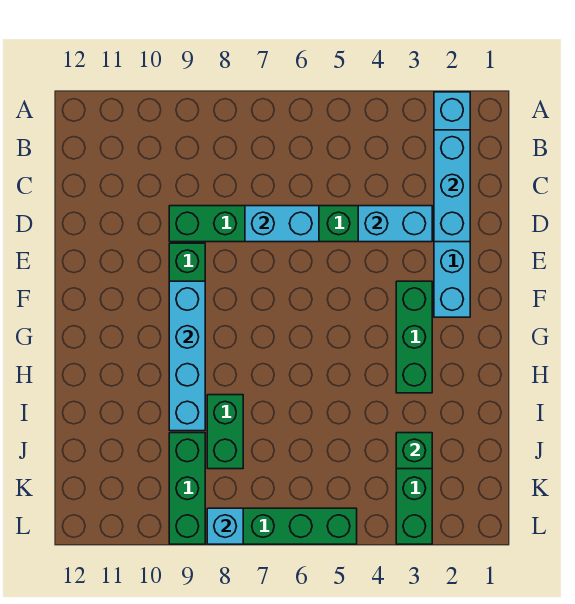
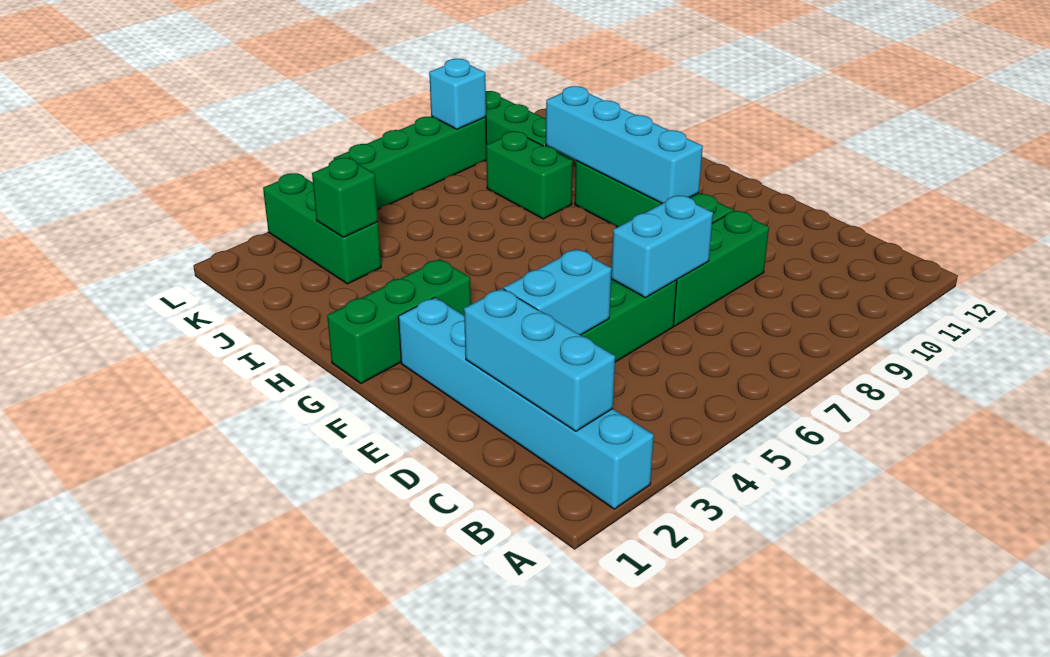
green 1x3 brick [396,281,432,393] -> green 1x3 brick turned to [327,259,471,383]

